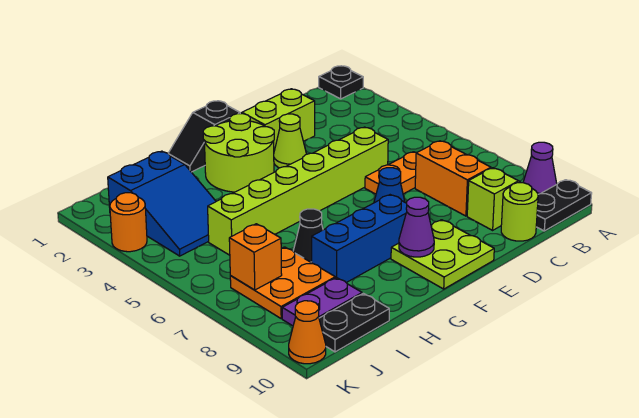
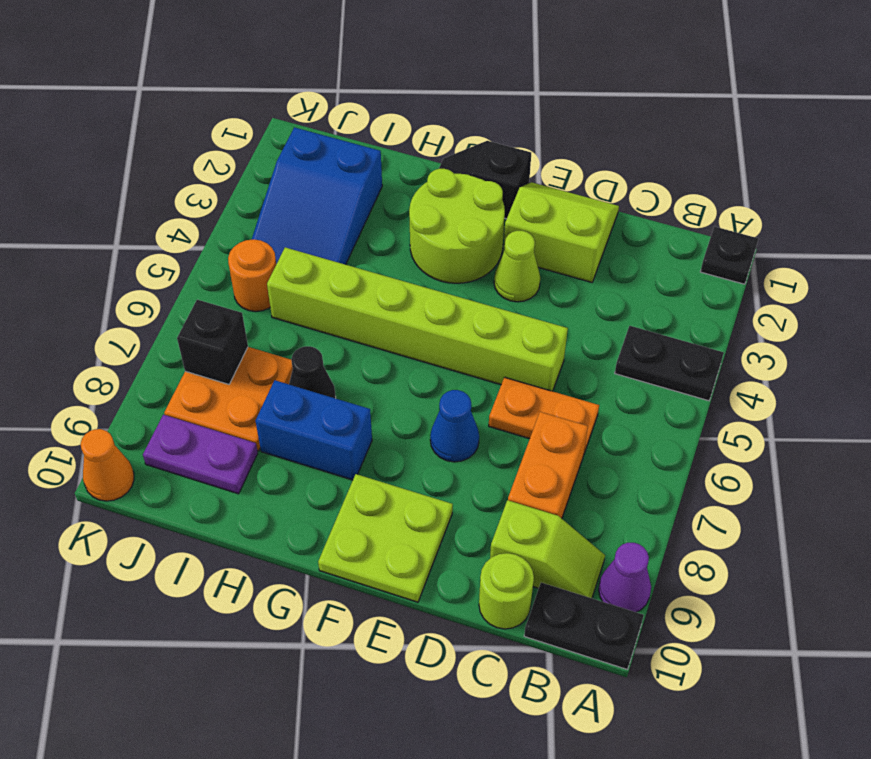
blue 1x3 brick [312,195,407,283] -> blue 1x2 brick [256,380,372,480]
purple 1x1 cone [399,197,434,257] -> none
black 1x2 plate [319,293,389,352] -> black 1x2 plate moved to [615,326,724,401]
orange 1x1 brick [229,224,282,290] -> black 1x1 brick [177,300,248,384]
orange 1x1 round brick [110,193,147,252] -> orange 1x1 round brick moved to [228,239,276,312]

